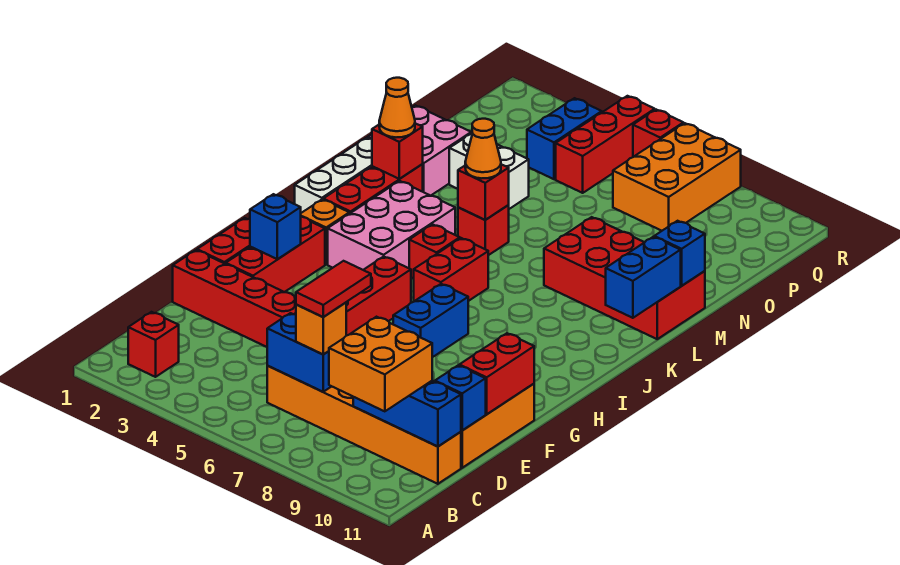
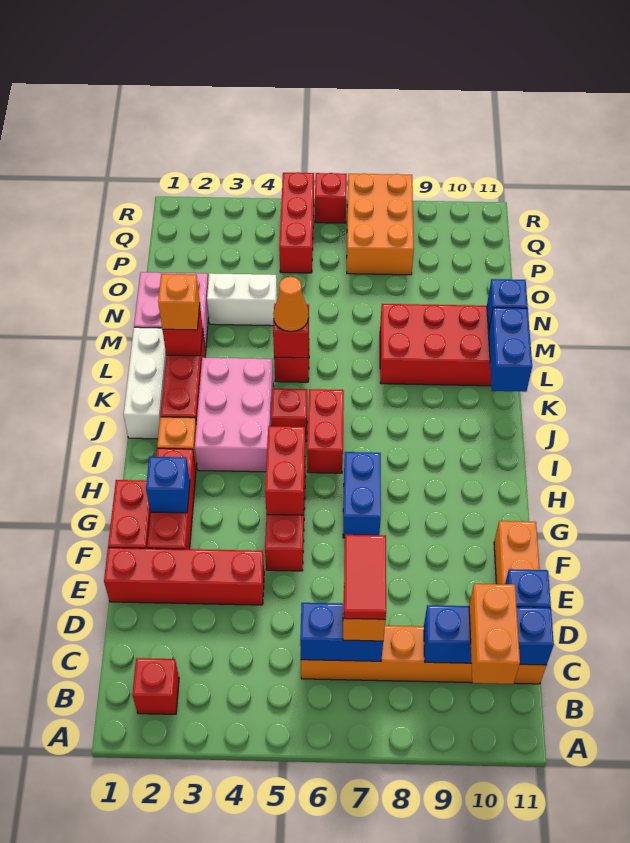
orange 2x2 brick [329,317,432,411] -> orange 1x2 brick [469,584,520,684]
red 1x2 brick [459,333,534,414] -> red 1x2 brick moved to [265,426,305,515]
orange 1x1 cone [379,78,415,137] -> orange 1x1 brick [158,274,200,330]
blue 1x2 brick [527,98,602,179] -> none

